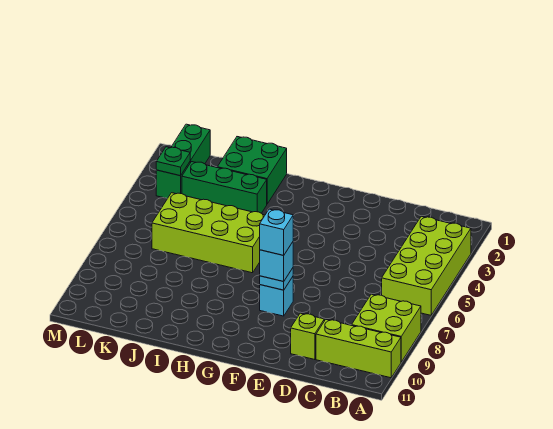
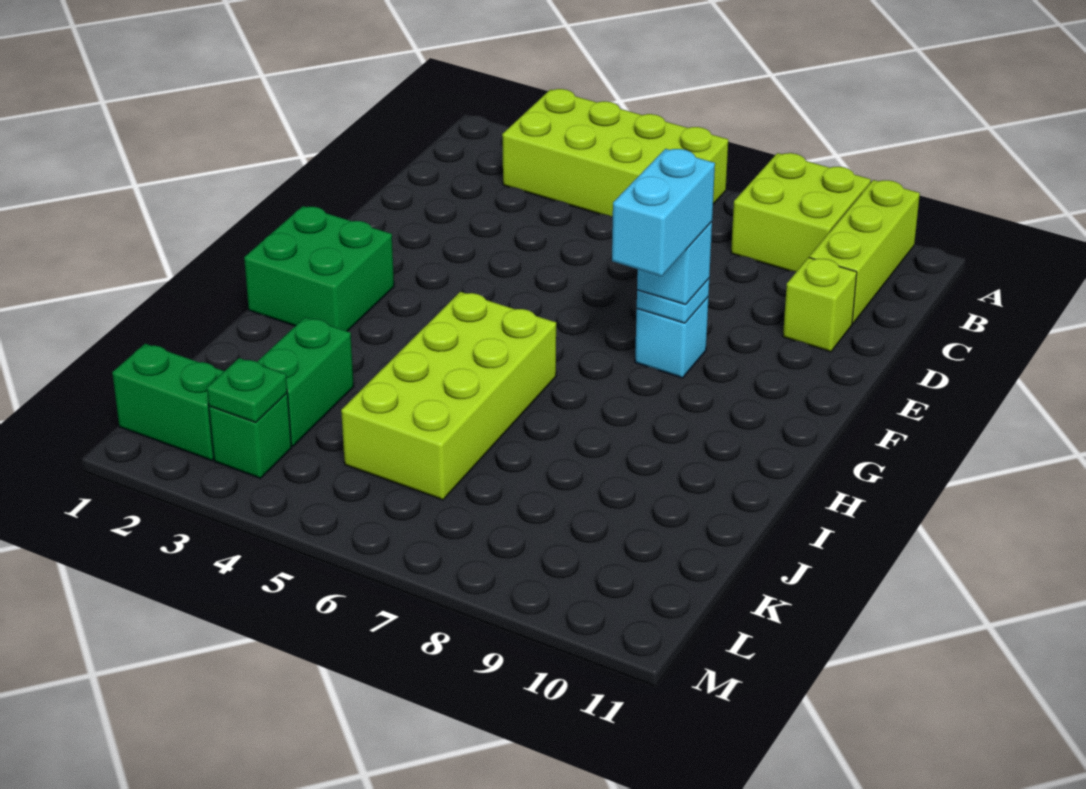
cyan 1x1 brick [260,209,293,255] -> cyan 1x2 brick [612,149,715,276]
green 2x2 brick [217,137,287,204] -> green 2x2 brick moved to [244,206,394,331]
green 1x3 brick [182,162,267,213] -> green 1x2 brick [257,317,354,446]

